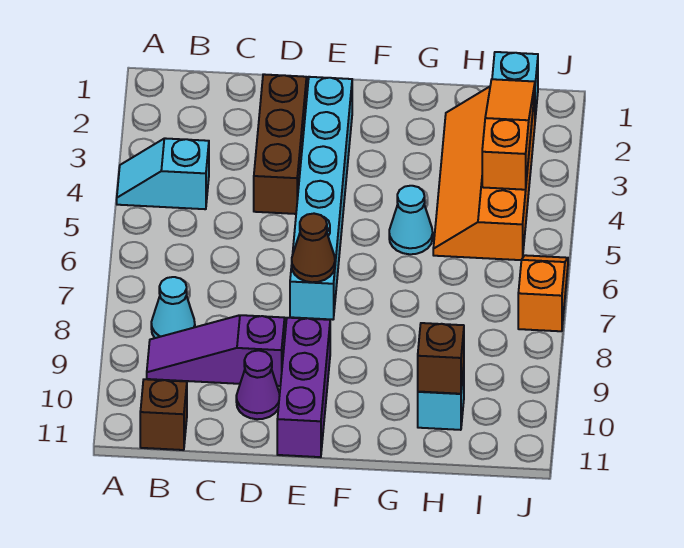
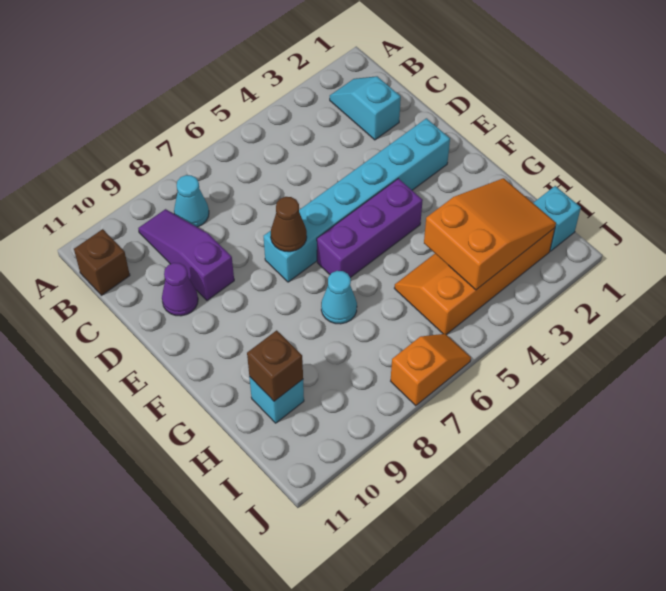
cyan 1x2 slope [117,138,209,209] -> cyan 1x2 slope moved to [330,76,401,140]
brown 1x3 brick [254,74,307,214] -> none
purple 1x3 brick [277,318,330,457] -> purple 1x3 brick moved to [317,179,423,278]
cyan 1x1 cone [389,186,433,254] -> cyan 1x1 cone moved to [321,271,357,324]
orange 1x3 slope [482,79,535,190] -> orange 2x3 slope [424,178,556,290]

